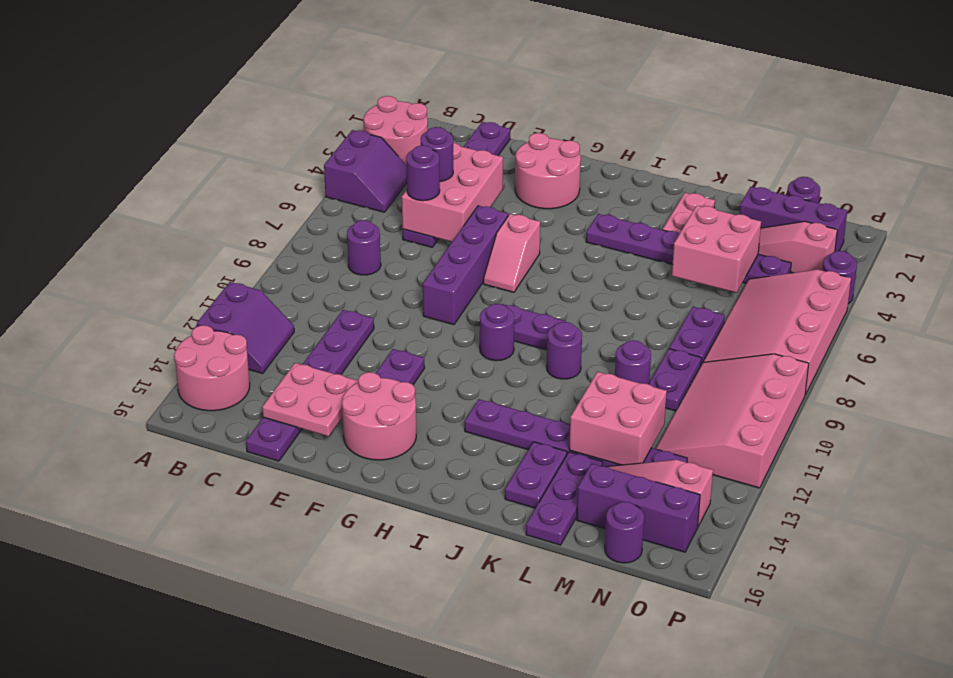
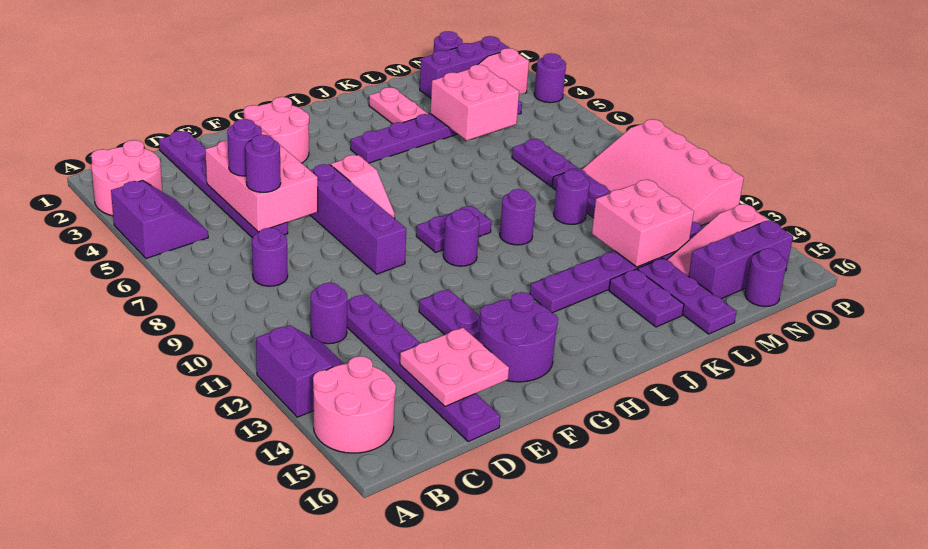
none -> purple 1x1 round brick [311,283,347,344]
pink 2x2 round brick [342,372,416,460] -> purple 2x2 round brick [479,292,558,382]
pink 3x4 slope [703,269,851,395] -> none

